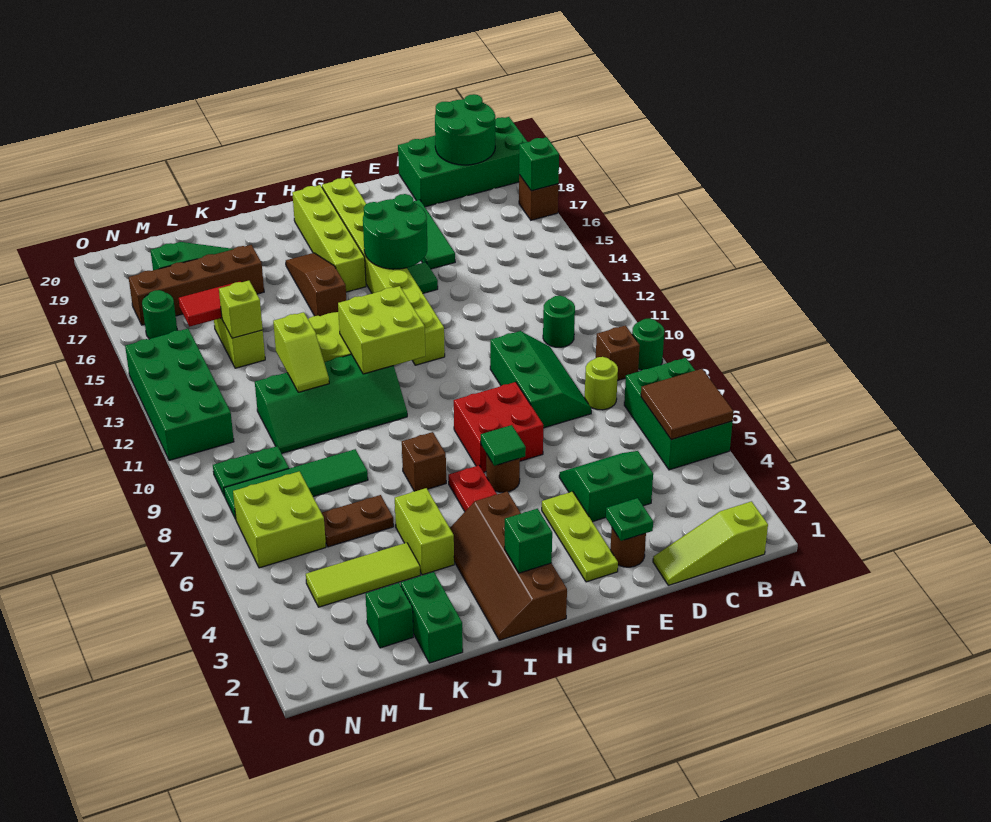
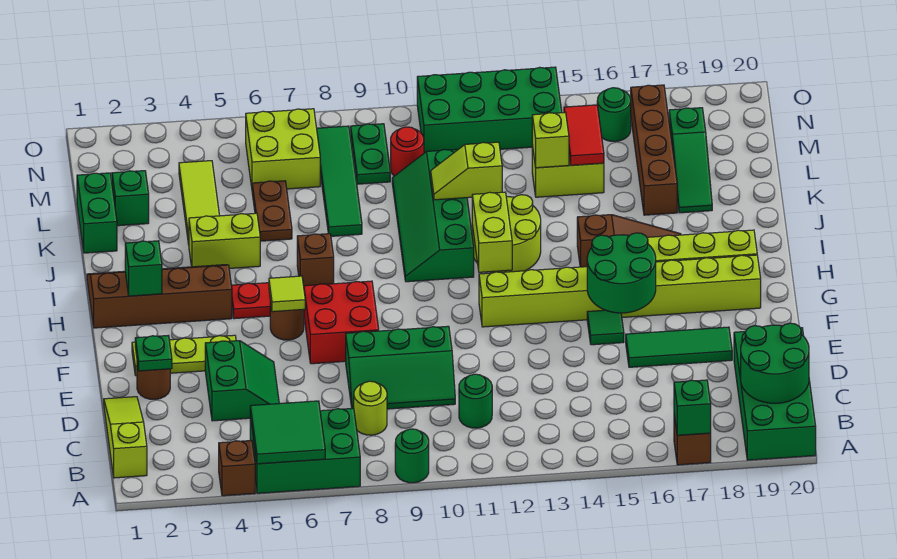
brown 2x2 tile [641,369,734,440] -> green 2x2 tile [250,401,325,464]
brown 1x1 brick [596,325,640,381] -> brown 1x1 brick moved to [219,441,255,496]
green 1x1 tile [481,425,526,466] -> lime 1x1 tile [269,276,305,312]
lime 2x2 brick [338,286,425,374] -> lime 1x2 brick [472,192,512,272]
green 1x2 brick [401,572,463,663] -> green 1x2 brick turned to [77,173,117,253]
none -> red 1x1 round brick [391,127,424,176]

